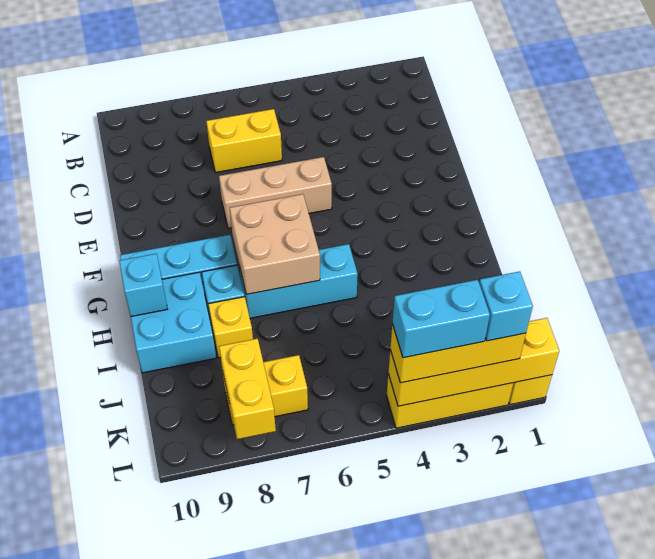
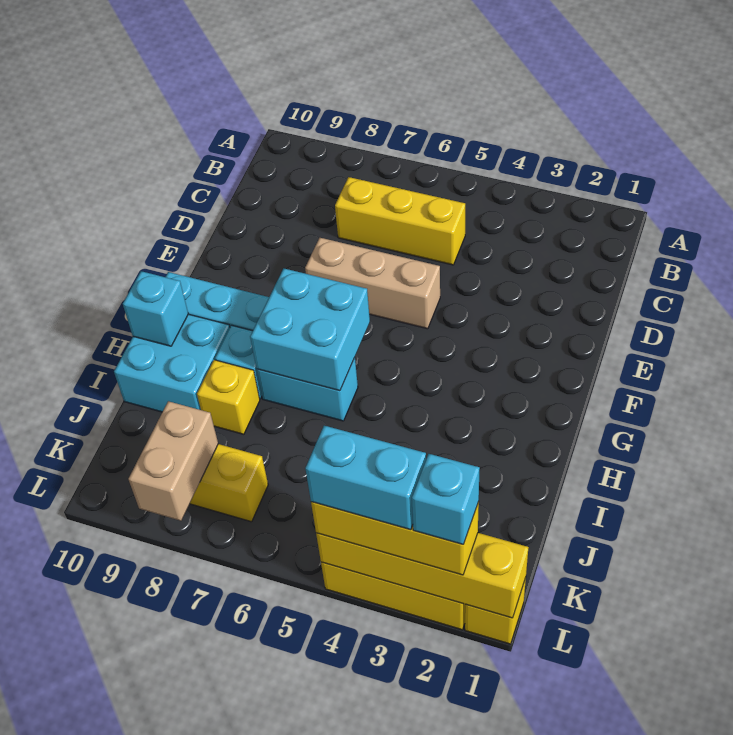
yellow 1x2 brick [206,109,282,173] -> yellow 1x3 brick [335,177,465,265]
tan 2x2 brick [230,194,320,294] -> cyan 2x2 brick [250,268,370,391]
cyan 1x3 brick [240,244,358,318] -> cyan 1x2 brick [257,357,358,421]
yellow 1x2 brick [219,338,276,439] -> tan 1x2 brick [128,401,218,521]

